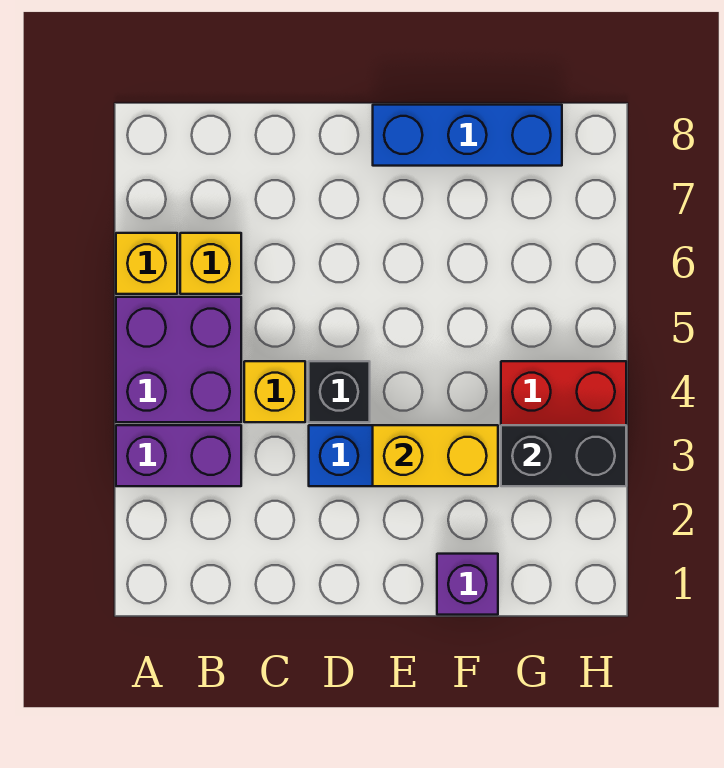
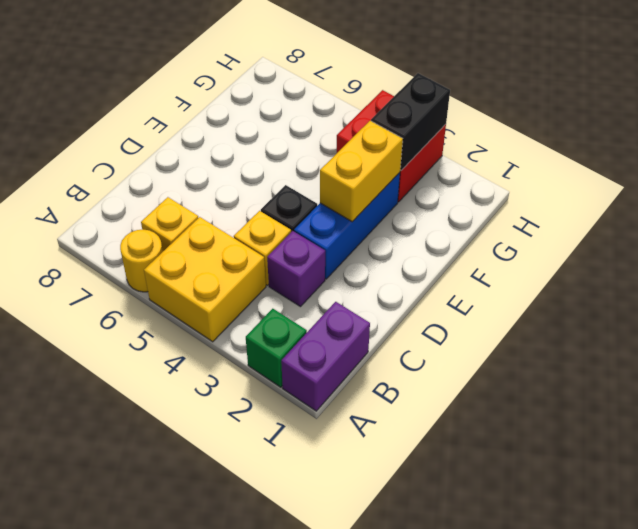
none -> green 1x1 brick [246,309,307,387]
purple 1x2 brick [116,425,241,486] -> purple 1x2 brick moved to [281,302,370,411]
purple 2x2 brick [116,297,241,422] -> yellow 2x2 brick [144,217,266,342]
yellow 1x1 brick [116,233,177,294] -> yellow 1x1 round brick [120,229,163,292]
blue 1x3 brick [373,105,562,166] -> none
purple 1x1 brick [437,554,498,615] -> purple 1x1 brick moved to [267,231,325,307]

